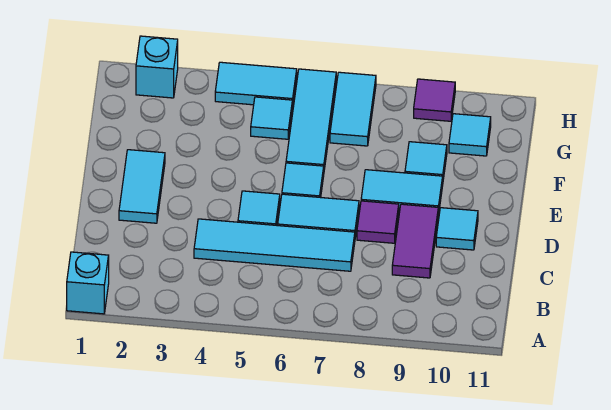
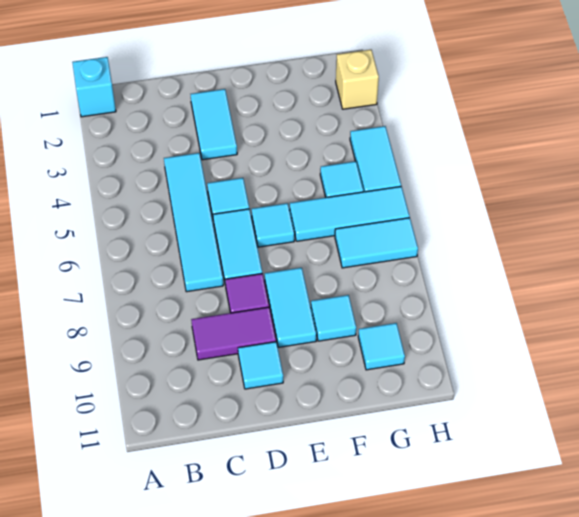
cyan 1x2 tile [119,150,165,223] -> cyan 1x2 tile turned to [191,89,237,160]
cyan 1x1 brick [136,36,178,98] -> tan 1x1 brick [336,50,379,109]
purple 1x1 tile [414,79,455,121] -> none

